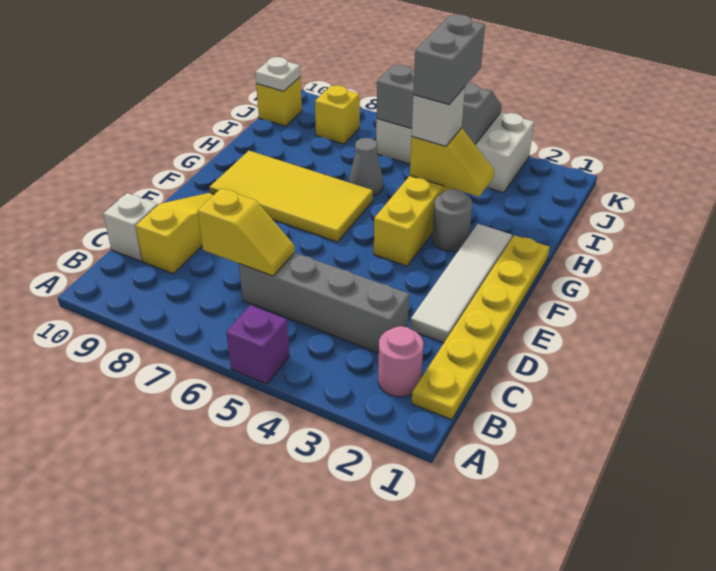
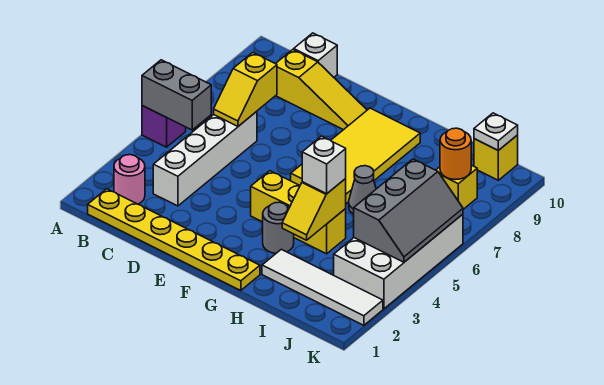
grey 1x4 brick [239,253,409,353] -> white 1x4 brick [153,111,257,206]
white 1x4 tile [410,224,512,343] -> white 1x4 tile moved to [262,249,383,325]
grey 1x2 brick [413,15,485,104] -> grey 1x2 brick moved to [142,60,211,130]
none -> orange 1x1 round brick [440,128,471,180]

